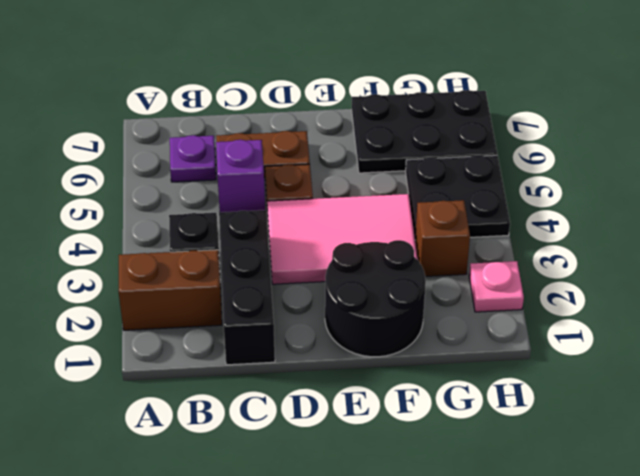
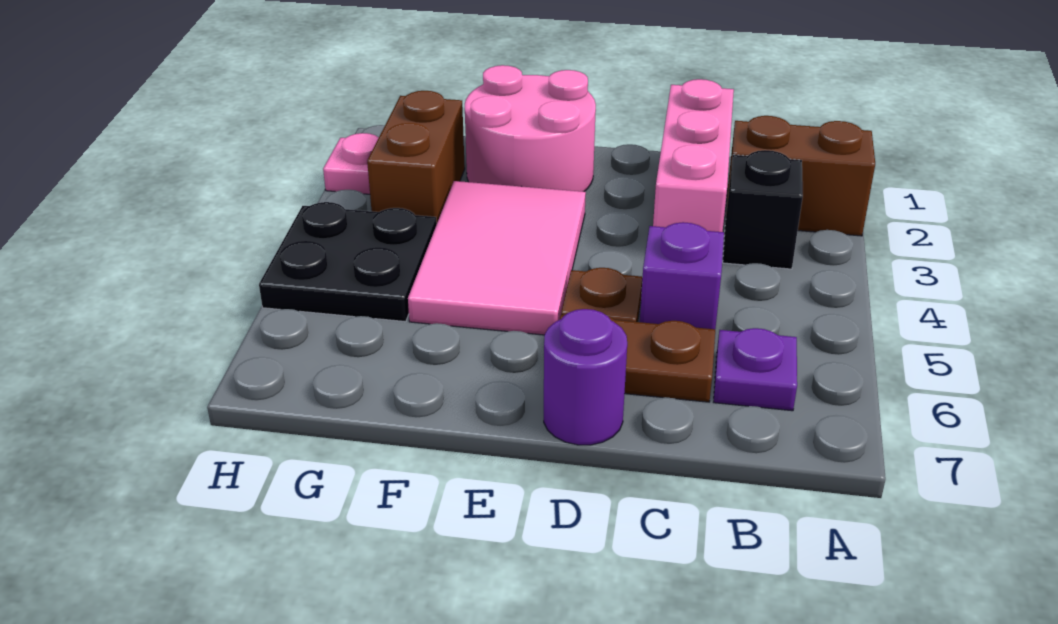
black 1x3 brick [219,210,275,365] -> pink 1x3 brick [653,79,734,232]
pink 2x3 tile [267,194,418,284] -> pink 2x3 tile turned to [408,181,586,335]
none -> purple 1x1 round brick [544,309,627,445]
black 2x2 round brick [325,240,426,357] -> pink 2x2 round brick [465,65,596,192]
black 2x3 plate [352,90,497,173] -> none
brown 1x1 brick [415,200,470,277] -> brown 1x2 brick [367,91,465,223]

